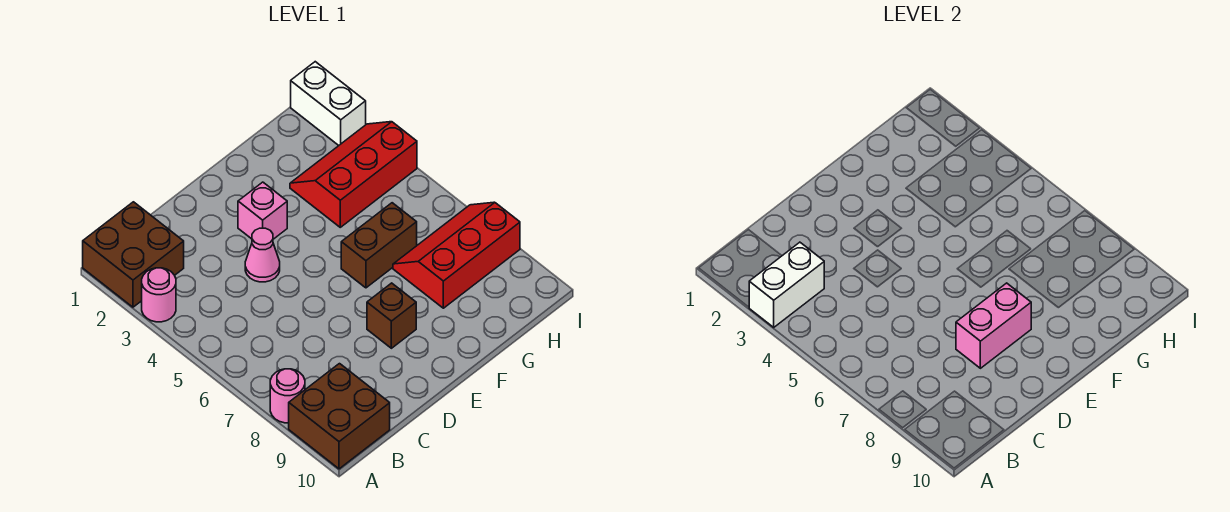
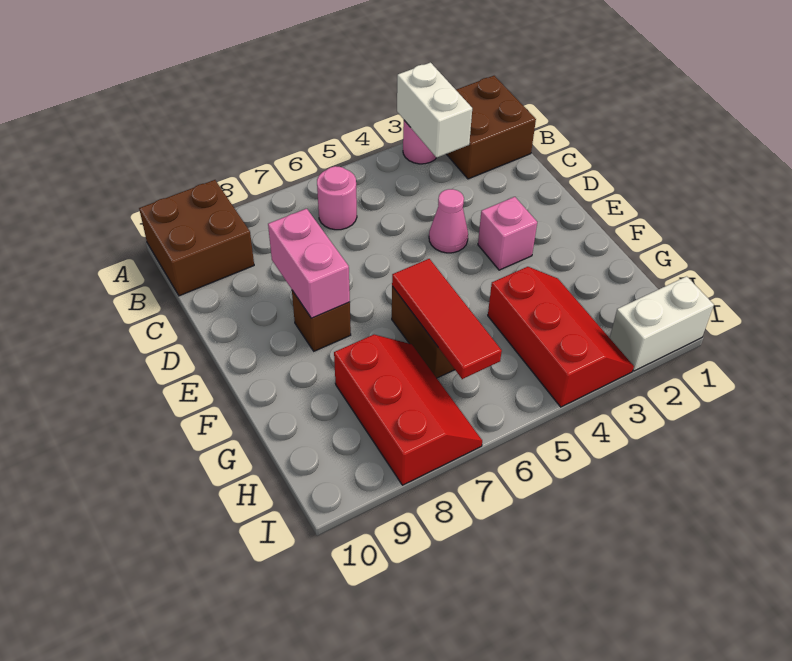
pink 1x1 round brick [270,369,305,423] -> pink 1x1 round brick moved to [317,166,357,230]
none -> red 1x3 tile [392,259,502,379]

